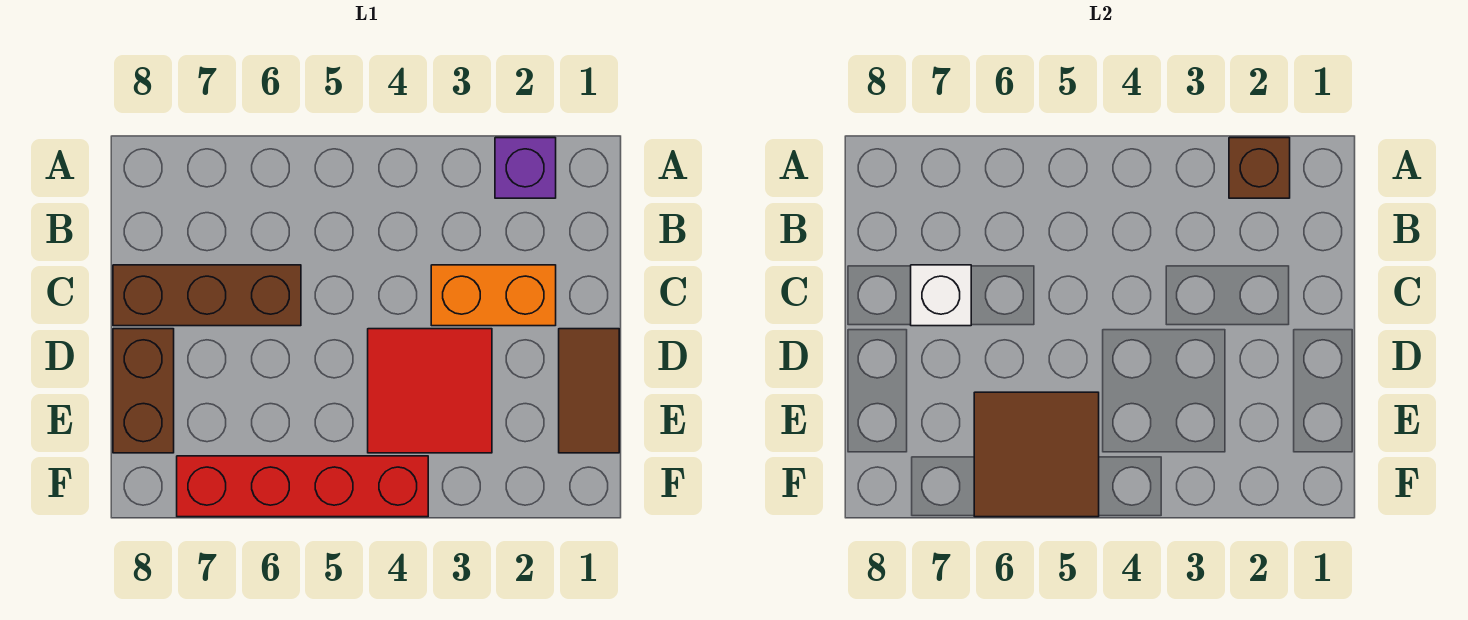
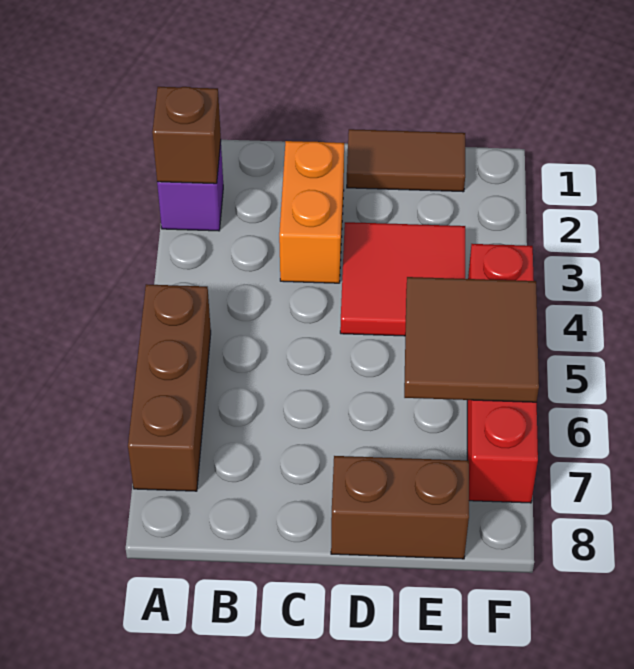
brown 1x3 brick [113,265,301,326] -> brown 1x3 brick moved to [128,284,211,491]
white 1x1 brick [911,265,971,326] -> none

